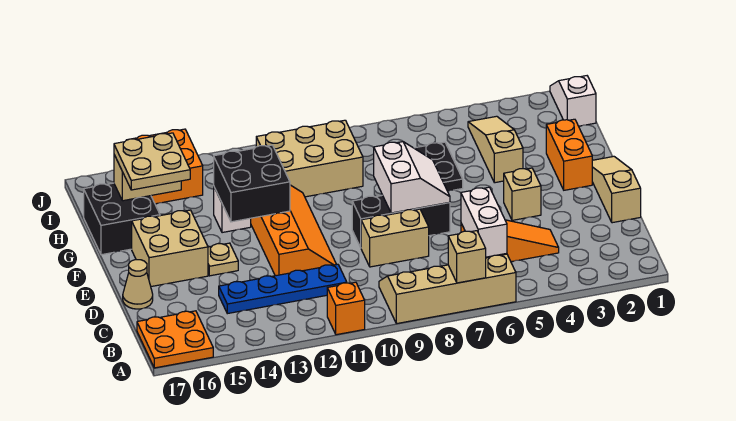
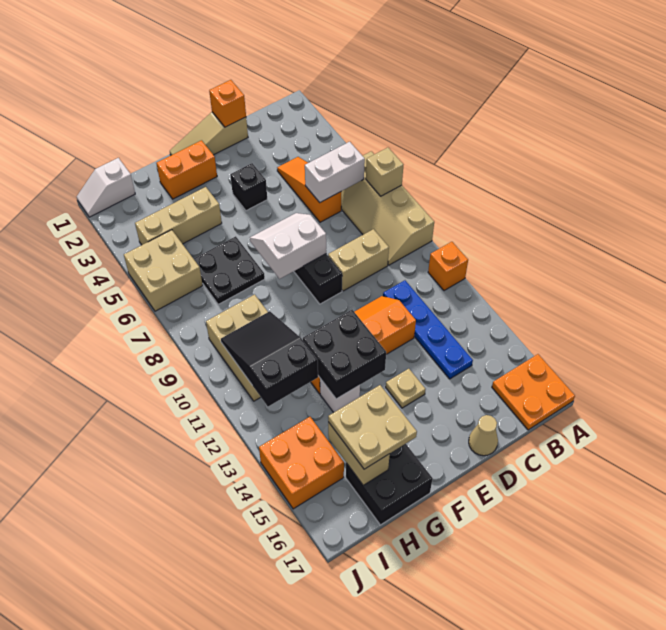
none -> orange 1x1 brick [209,80,246,127]
tan 1x2 brick [361,209,429,267] -> tan 1x2 brick turned to [328,229,389,291]
tan 1x1 brick [504,168,541,220] -> black 1x1 brick [230,163,267,211]
tan 2x2 brick [132,210,208,287] -> tan 2x2 brick moved to [124,230,203,311]
tan 1x3 slope [468,116,523,183] -> tan 1x3 brick [135,187,222,245]
none -> black 2x3 slope [221,311,318,406]

